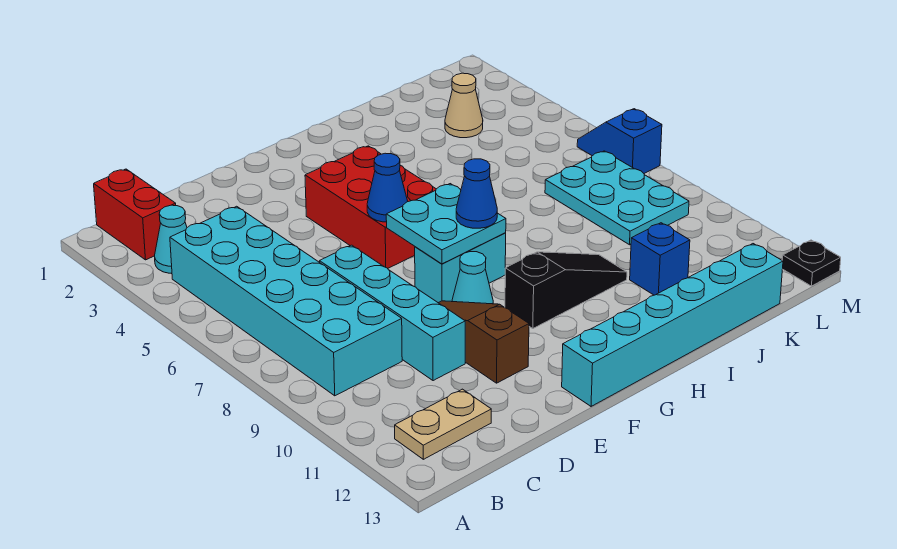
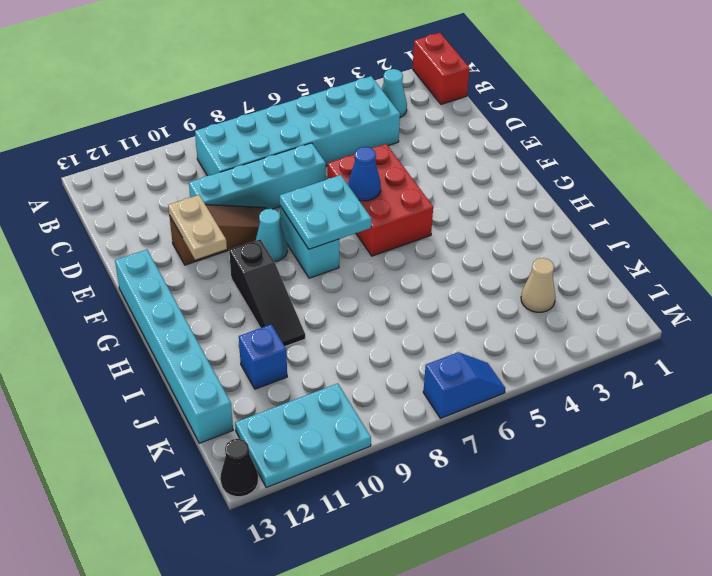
red 1x2 brick [94,169,176,260] -> red 1x2 brick turned to [413,33,469,104]
tan 1x2 plate [395,389,491,459] -> tan 1x2 plate moved to [168,195,227,260]
red 2x3 brick [305,146,436,268] -> red 2x3 brick turned to [328,144,433,256]
blue 1x1 cone [456,159,497,228] -> none
cyan 2x3 plate [545,151,689,245] -> cyan 2x3 plate moved to [235,383,371,487]
black 1x1 plate [782,240,841,286] -> black 1x1 cone [220,439,258,497]

